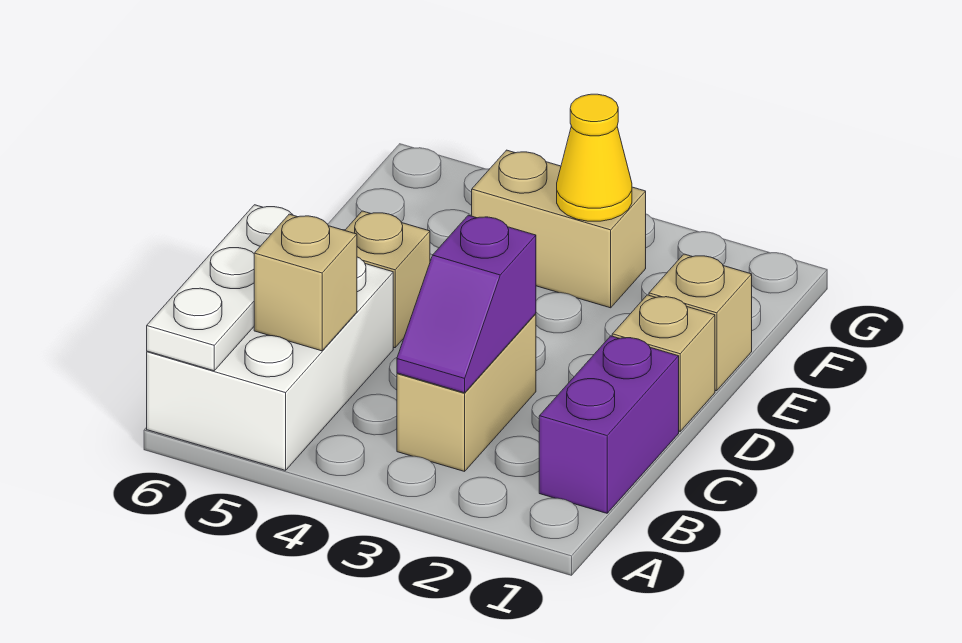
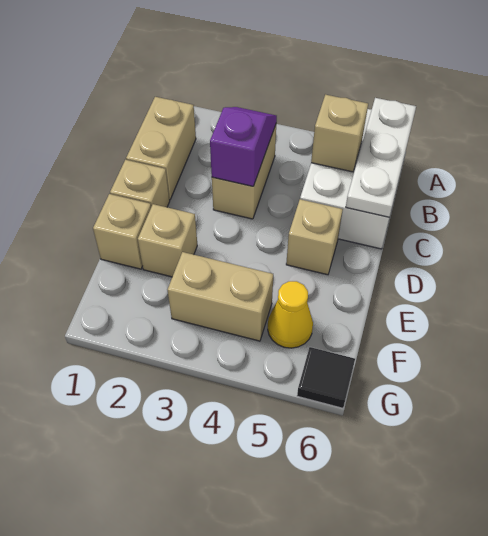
purple 1x2 brick [539,336,679,513] -> tan 1x2 brick [126,97,196,200]
none -> tan 1x1 brick [138,204,197,277]
yellow 1x1 cone [557,94,632,221] -> yellow 1x1 cone moved to [268,281,313,348]
none -> black 1x1 tile [297,347,355,408]

